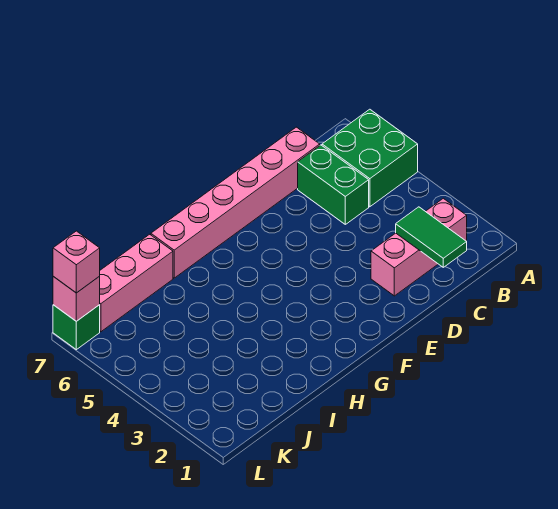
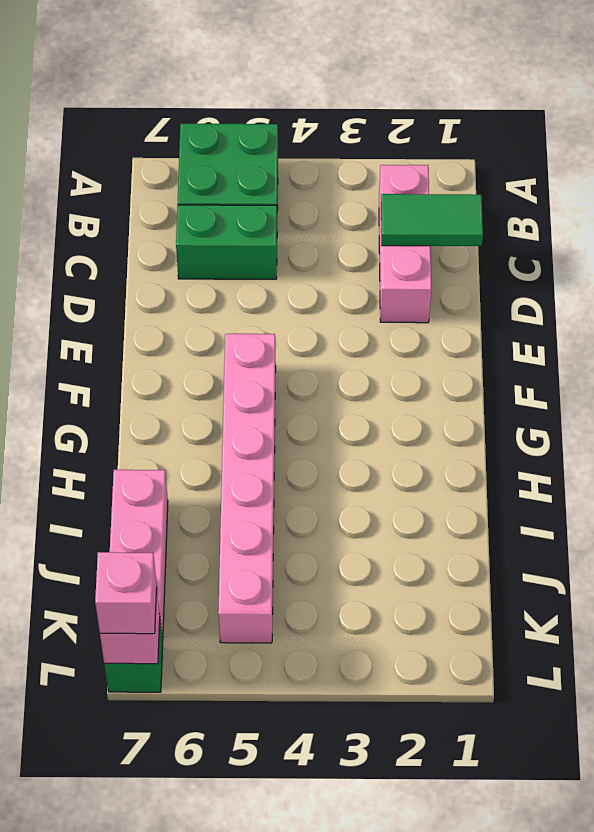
pink 1x6 brick [151,127,320,278] -> pink 1x6 brick moved to [218,334,276,643]

